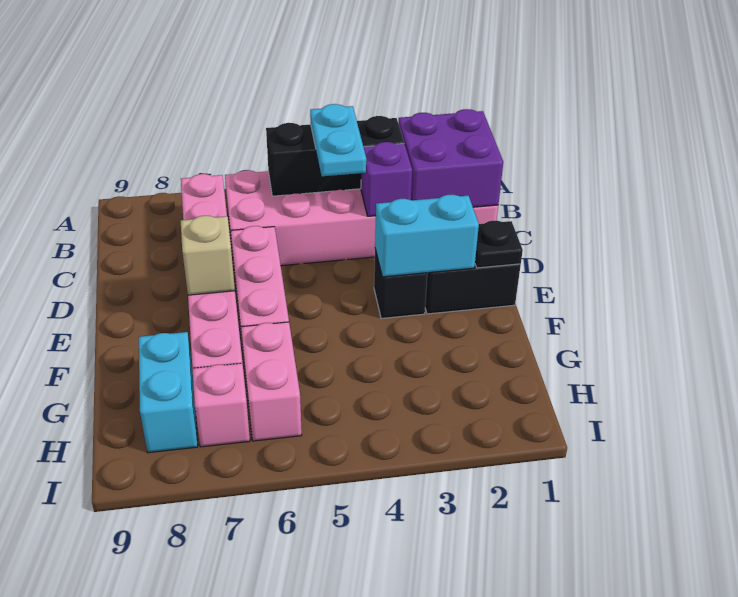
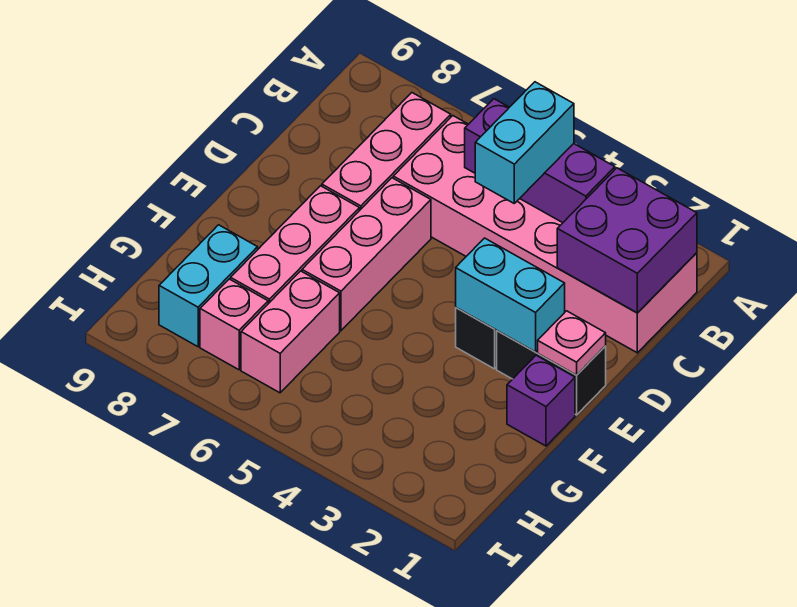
black 1x3 brick [266,116,404,196] -> purple 1x3 brick [465,99,615,223]
cyan 1x2 plate [310,104,366,176] -> cyan 1x2 brick [475,82,574,203]
purple 1x1 brick [361,142,412,216] -> purple 1x1 brick moved to [507,355,575,446]
black 1x1 plate [475,221,523,268] -> pink 1x1 plate [538,311,606,375]
tan 1x1 brick [181,216,235,295] -> none

